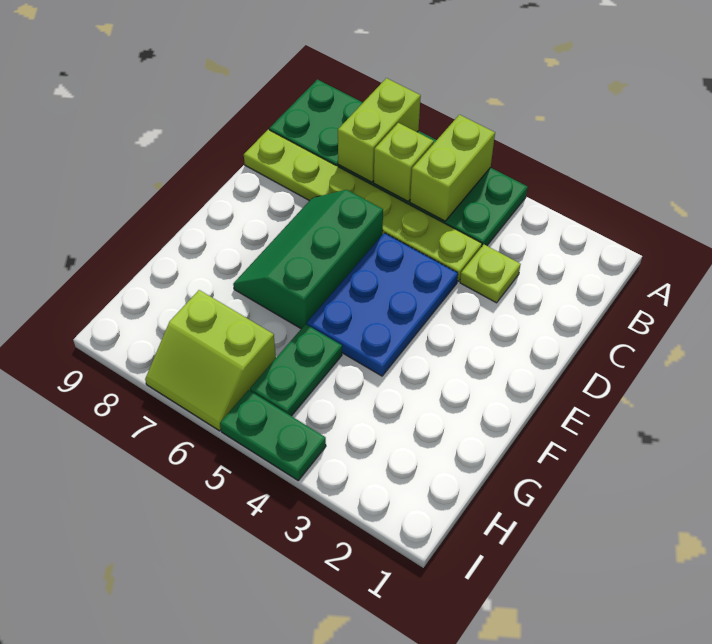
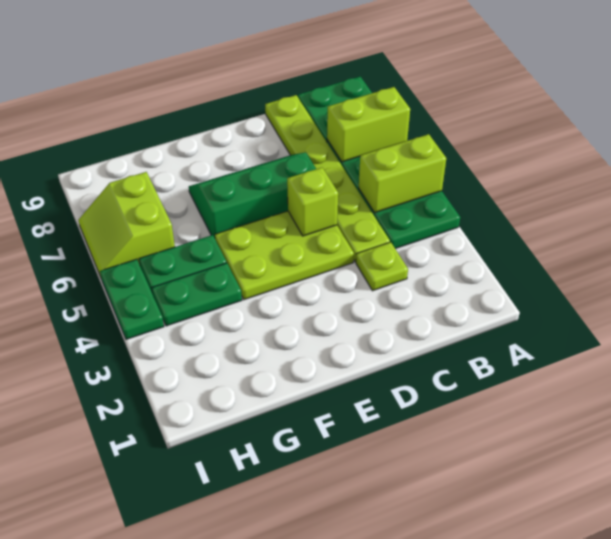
lime 1x1 brick [374,123,434,201] -> lime 1x1 brick moved to [287,168,338,236]
blue 2x3 plate [307,233,458,376] -> lime 2x3 plate [215,211,354,300]
none -> green 1x2 plate [152,263,242,326]

